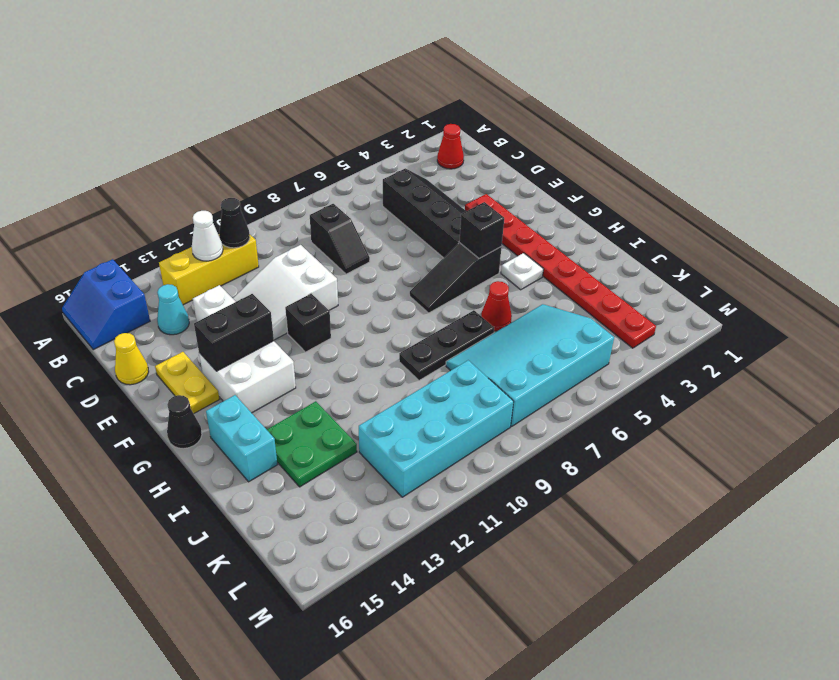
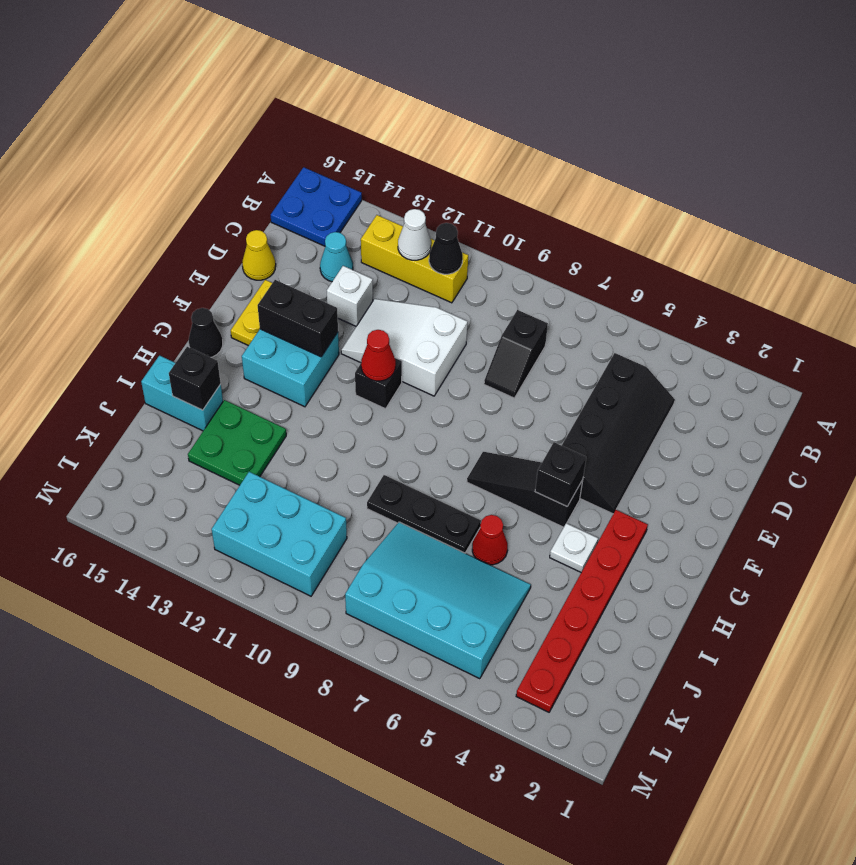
blue 2x2 slope [62,259,150,350] -> blue 2x2 plate [271,167,362,246]
red 1x1 cone [437,124,464,169] -> red 1x1 cone moved to [361,330,396,381]
red 1x8 plate [465,194,656,348] -> red 1x6 plate [516,510,648,712]
white 2x2 brick [199,341,296,413] -> cyan 2x2 brick [242,329,339,407]
cyan 1x2 brick [206,395,277,482] -> cyan 1x2 brick turned to [141,356,223,431]
none -> black 1x1 brick [169,347,221,410]
cyan 2x4 brick [359,360,514,497] -> cyan 2x3 brick [212,472,347,596]

